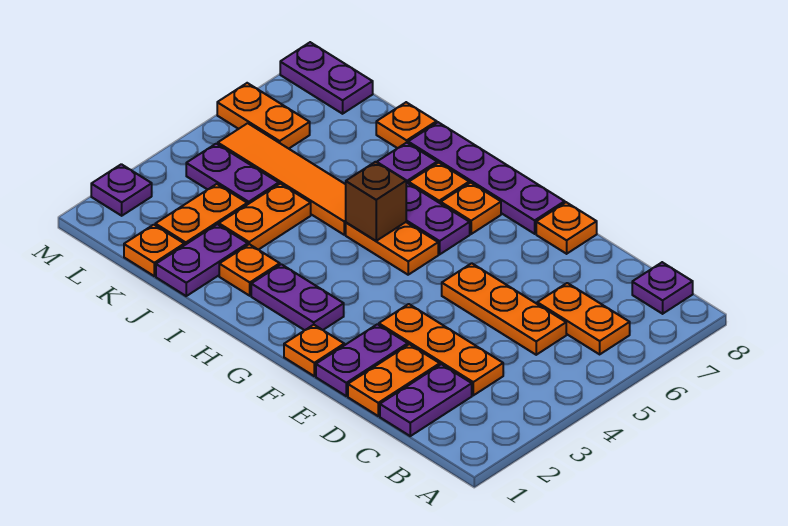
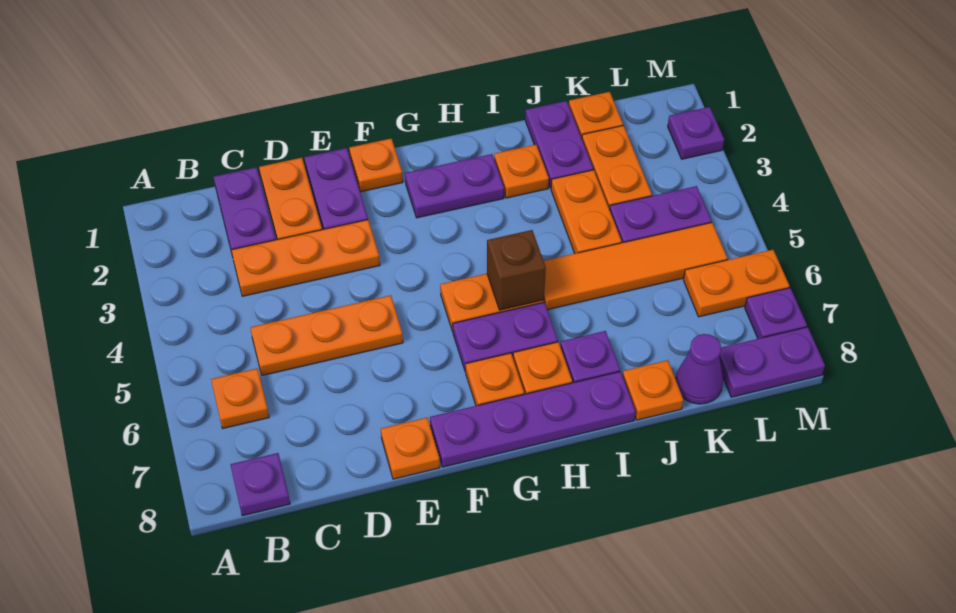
orange 1x2 plate [537,283,630,354] -> orange 1x1 plate [211,368,269,428]
none -> purple 1x1 cone [676,334,723,404]
none -> purple 1x1 plate [745,288,807,339]

